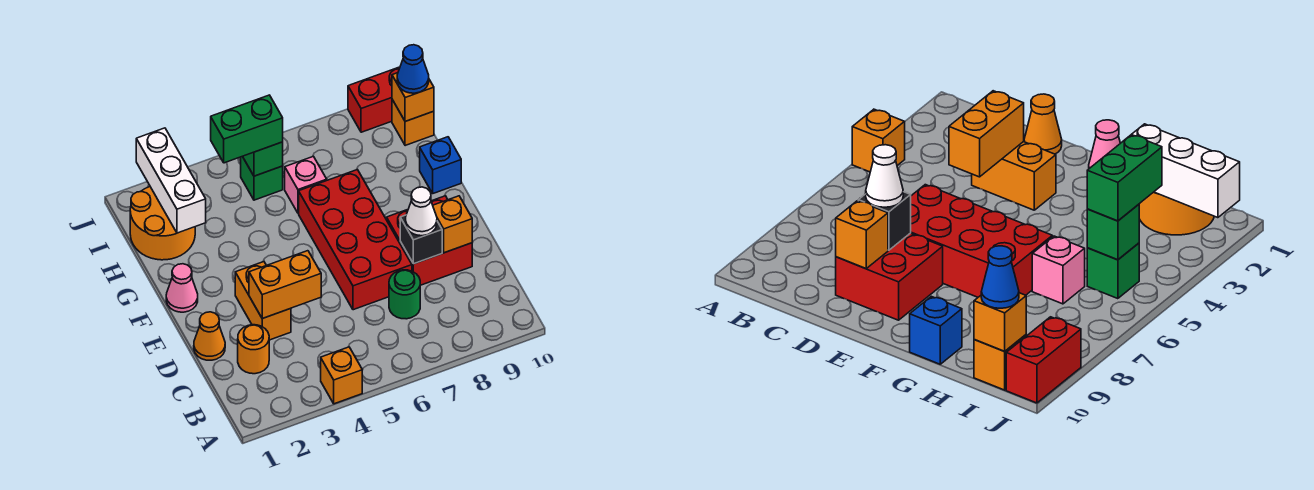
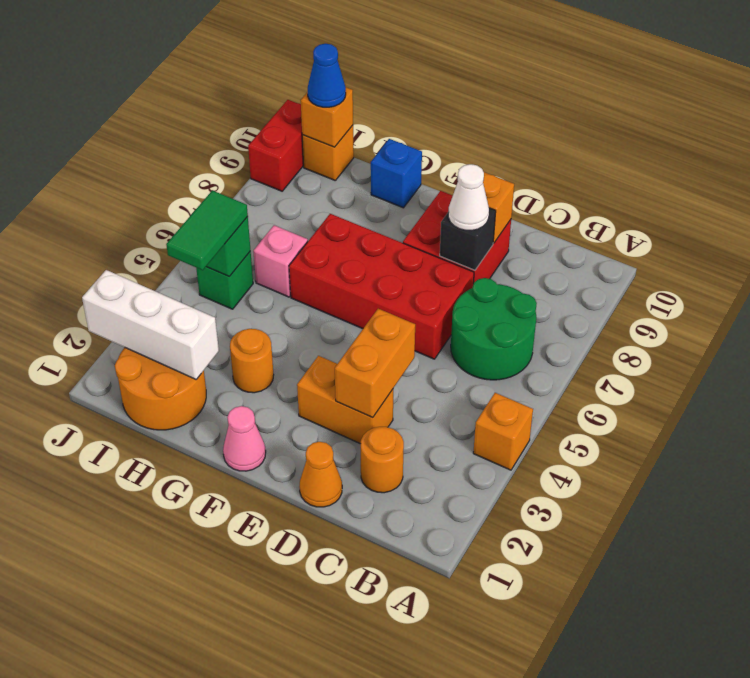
green 1x1 round brick [389,270,420,319] -> green 2x2 round brick [451,278,537,380]
none -> orange 1x1 round brick [230,329,274,393]
green 1x2 brick [211,95,283,163] -> green 1x2 tile [166,190,248,270]

